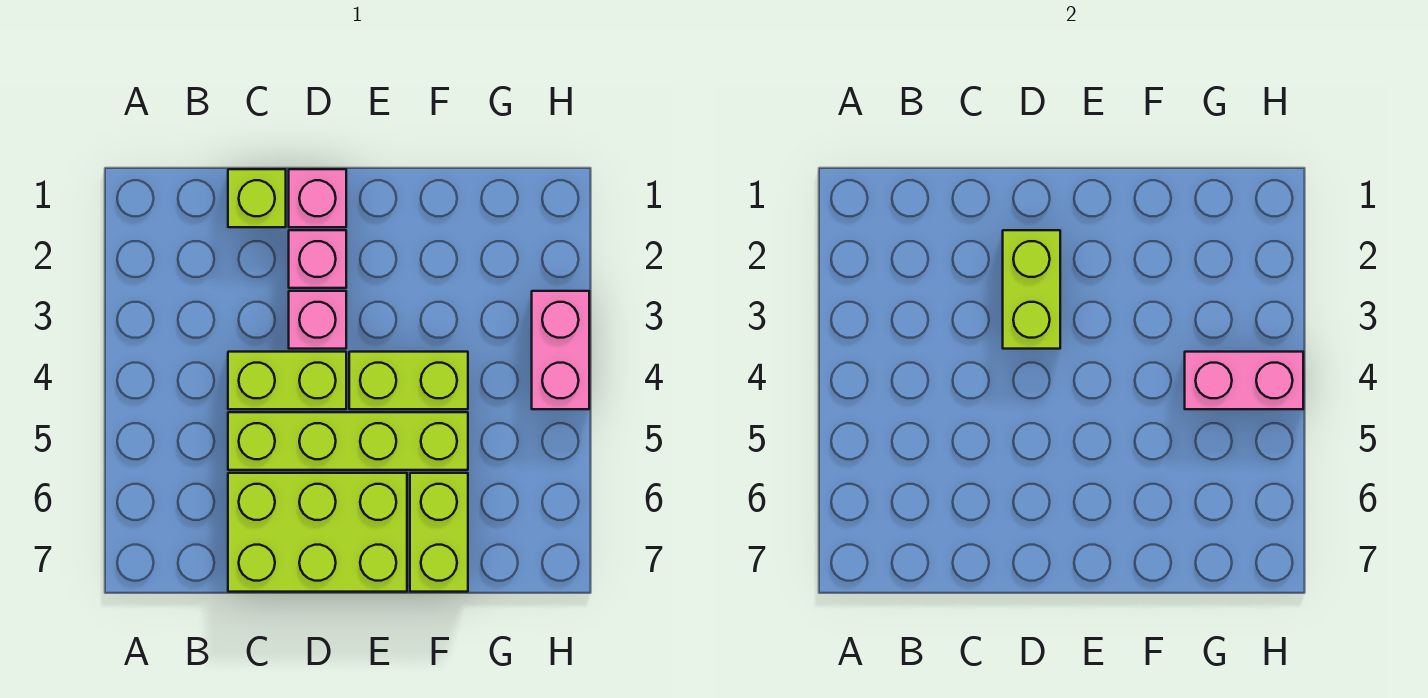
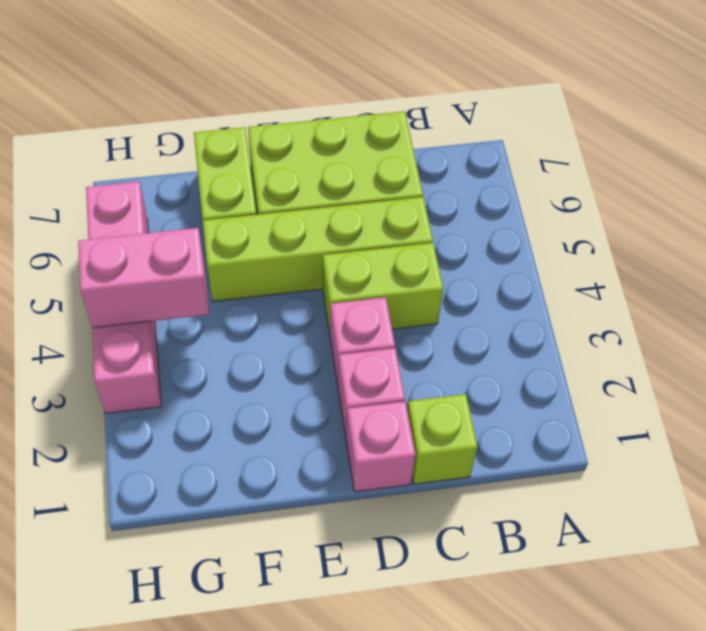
lime 1x2 brick [1003,230,1060,349] -> none
lime 1x2 brick [349,352,468,409] -> none
pink 1x2 brick [532,291,589,409] -> pink 1x4 brick [86,182,161,413]

